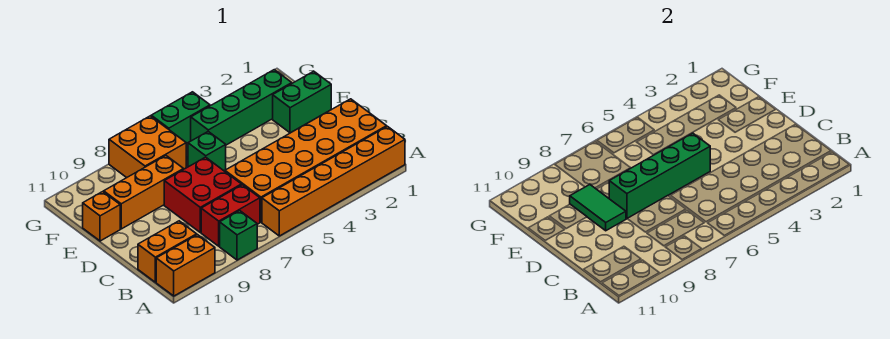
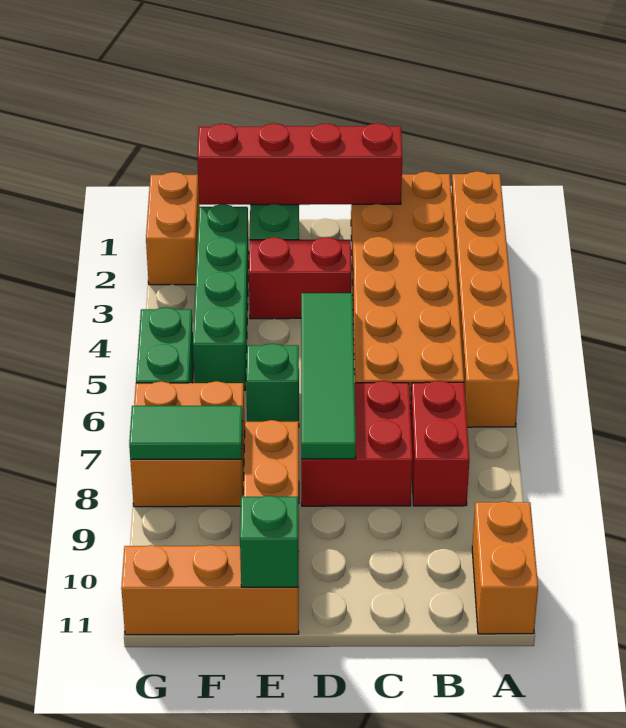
green 1x1 brick [220,211,257,260] -> green 1x1 brick moved to [240,495,298,587]
orange 1x2 brick [138,221,197,282] -> orange 1x2 brick moved to [146,172,200,285]
none -> red 1x4 brick [197,123,402,205]
none -> red 1x2 brick [249,237,351,319]
green 1x4 brick [609,133,710,219] -> green 1x4 tile [301,293,356,459]
green 1x2 tile [570,185,626,231] -> green 1x2 tile moved to [129,406,243,459]
orange 1x1 brick [83,192,120,241] -> orange 1x3 brick [121,545,299,635]

